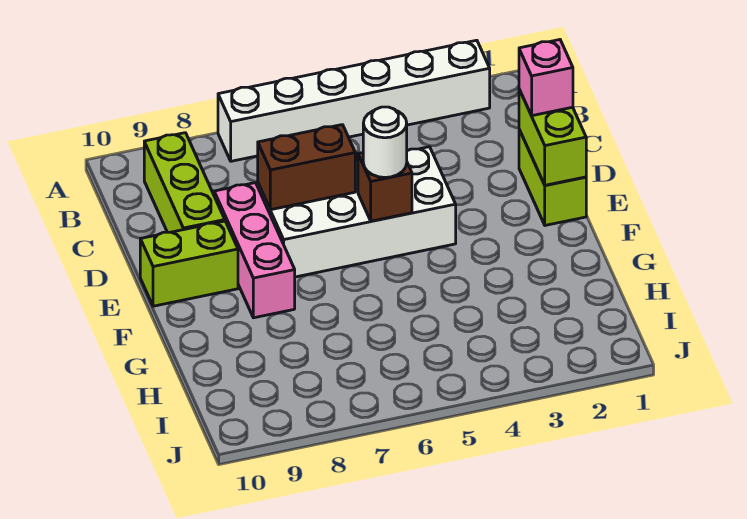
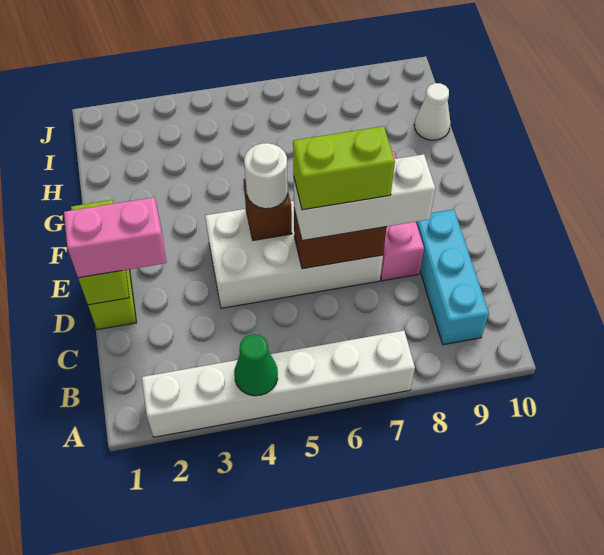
none -> green 1x1 cone [234,334,278,396]
lime 1x3 brick [144,133,225,232] -> cyan 1x3 brick [416,209,489,345]
pink 1x1 brick [519,40,573,116] -> pink 1x2 brick [64,197,167,278]
none -> white 1x3 brick [294,154,435,241]
lime 1x2 brick [140,221,238,306] -> lime 1x2 brick moved to [293,126,395,210]
none -> white 1x1 cone [414,83,451,140]

